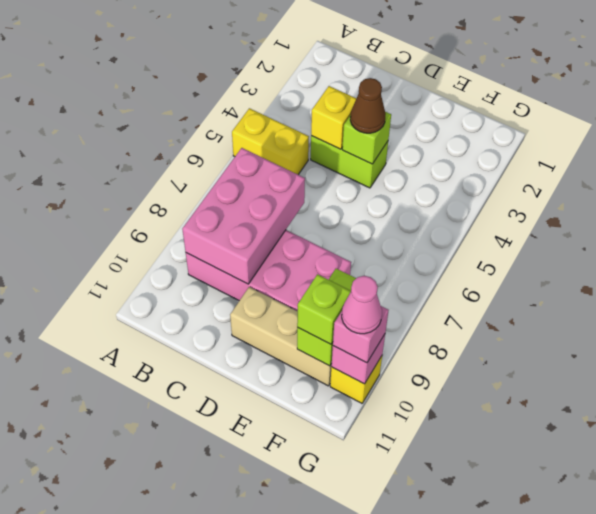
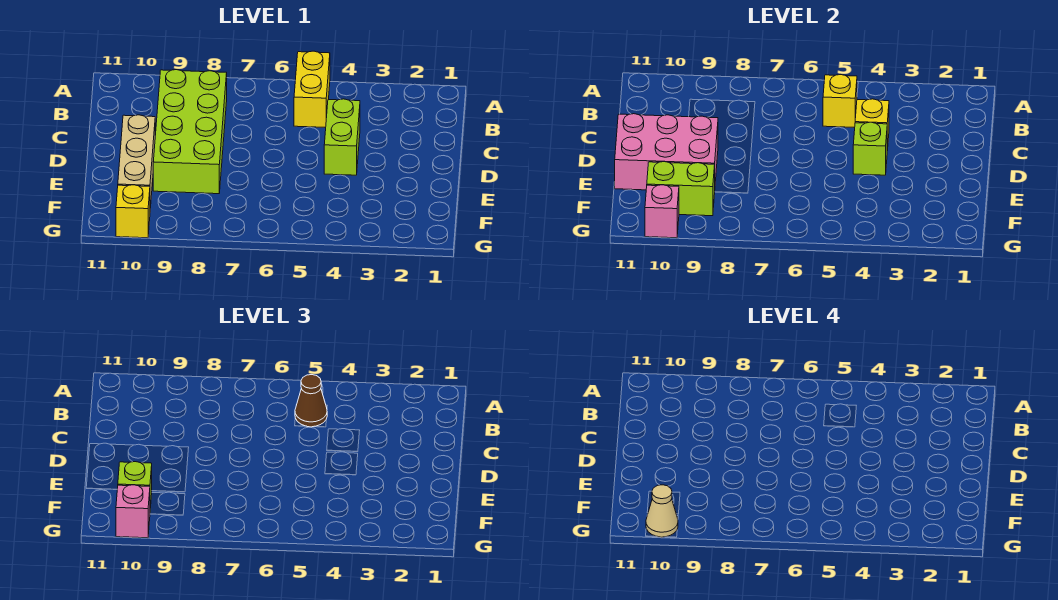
none -> yellow 1x1 brick [823,75,857,128]
pink 2x3 brick [182,148,305,284] -> pink 2x3 brick moved to [615,114,718,190]
pink 2x4 brick [186,230,351,311] -> lime 2x4 brick [153,70,227,194]
brown 1x1 cone [350,78,386,133] -> brown 1x1 cone moved to [295,375,327,427]
pink 1x1 cone [342,276,382,334] -> tan 1x1 cone [646,485,678,537]

